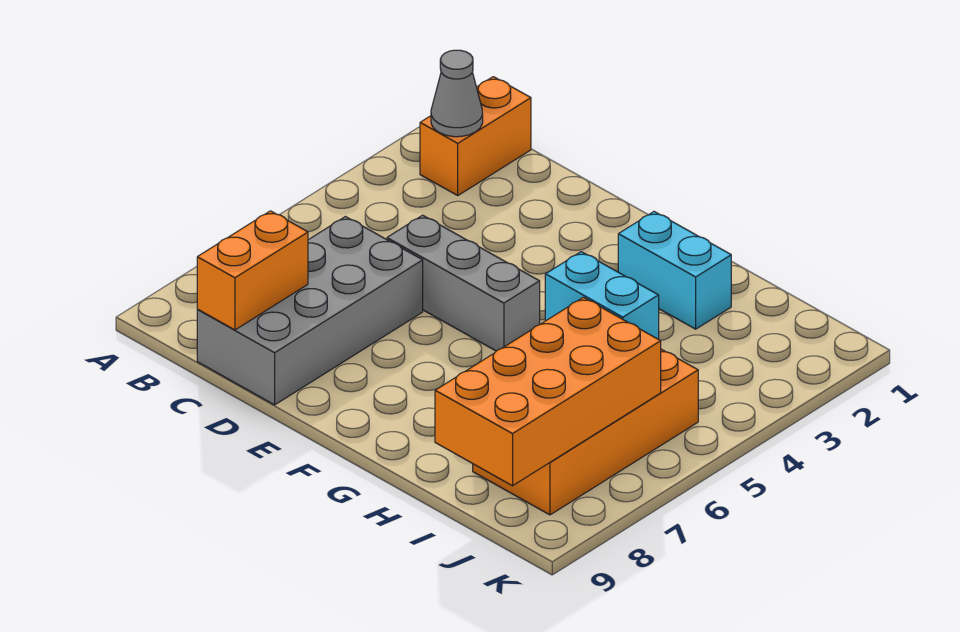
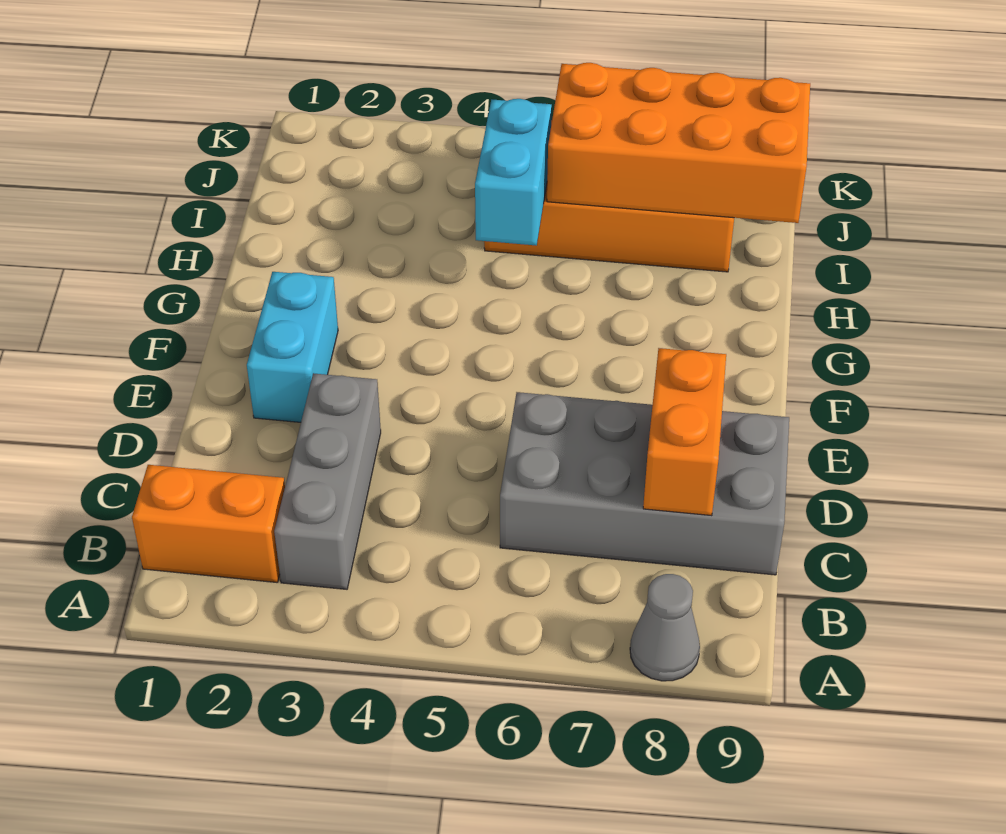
grey 1x1 cone [431,50,483,137] -> grey 1x1 cone moved to [630,574,700,681]
orange 1x2 brick [197,211,308,330] -> orange 1x2 brick turned to [643,348,726,516]
grey 1x3 brick [387,215,540,351] -> grey 1x3 brick moved to [274,373,381,589]
cyan 1x2 brick [618,212,731,329] -> cyan 1x2 brick moved to [247,272,338,422]

